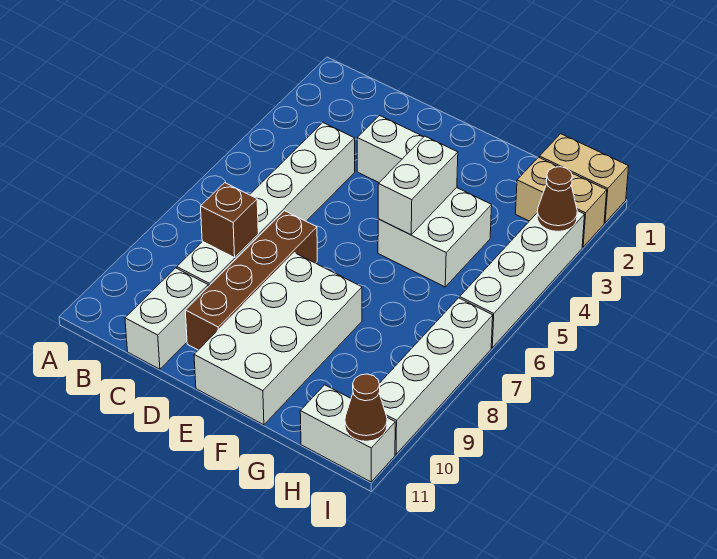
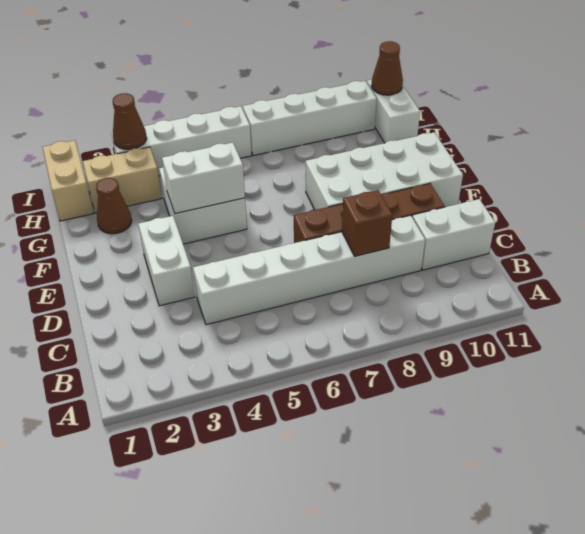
none -> brown 1x1 cone [96,178,132,234]
tan 1x2 brick [515,157,607,247] -> tan 1x2 brick turned to [83,147,162,213]

